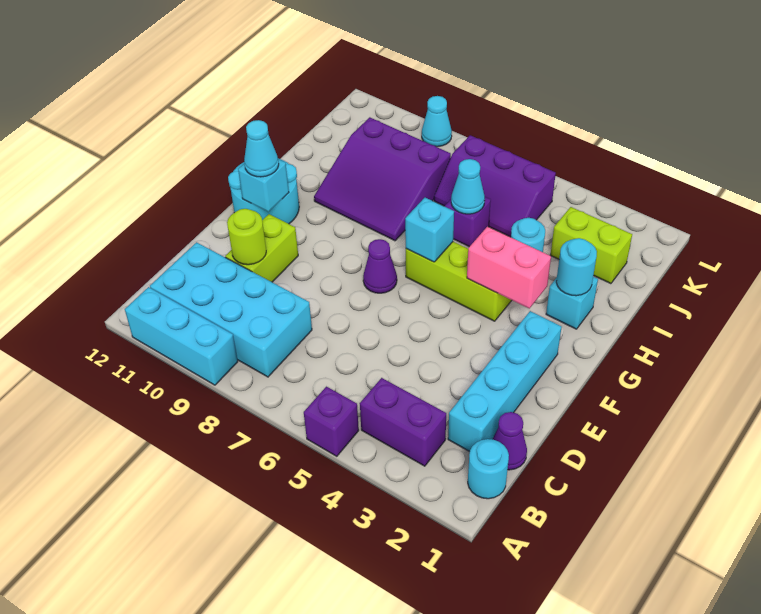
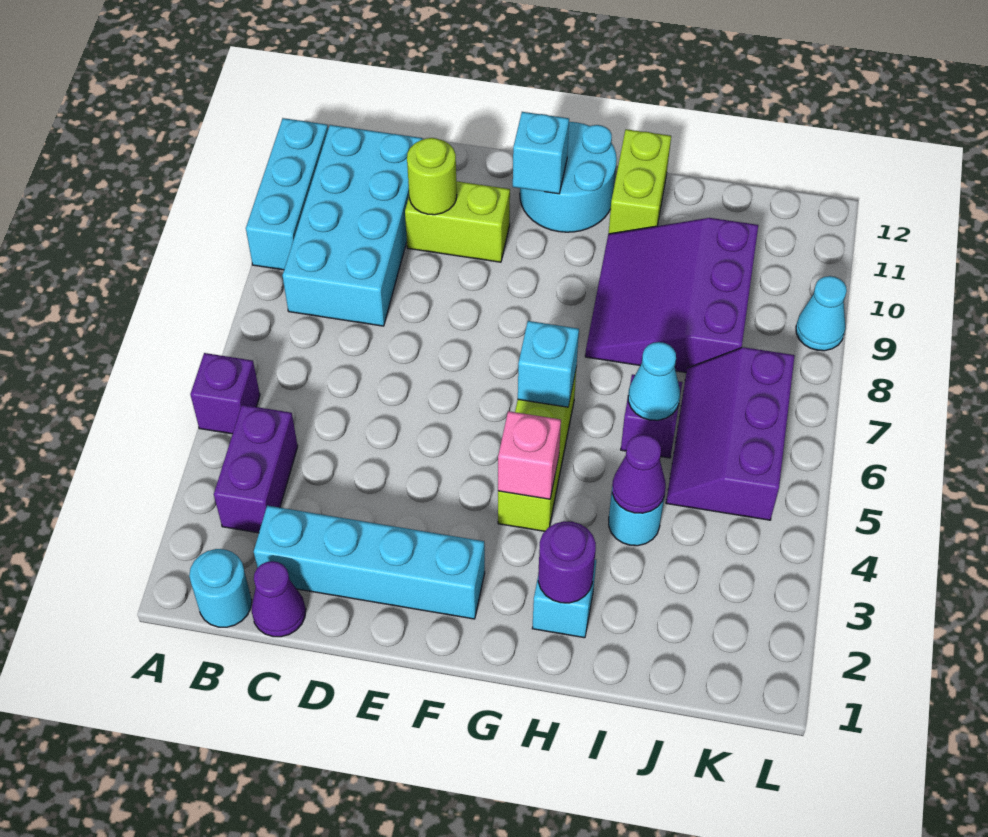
purple 1x1 cone [363,239,397,293] -> purple 1x1 cone moved to [612,435,666,513]
cyan 1x1 cone [244,120,279,177] -> none
pink 1x2 brick [467,227,551,308] -> pink 1x1 brick [498,411,561,499]
cyan 1x1 round brick [556,238,597,296] -> purple 1x1 round brick [538,521,596,603]
lime 1x2 brick [550,207,632,284] -> lime 1x2 brick moved to [609,129,671,234]

